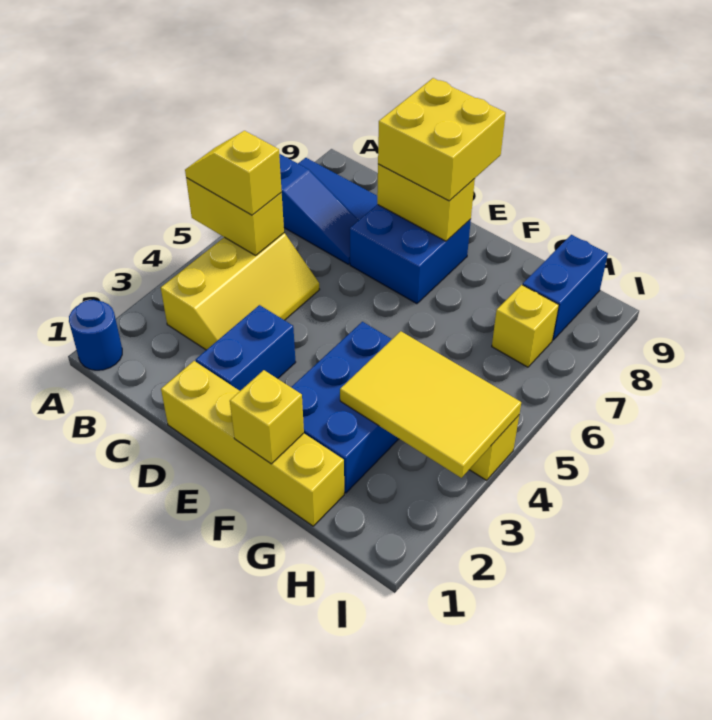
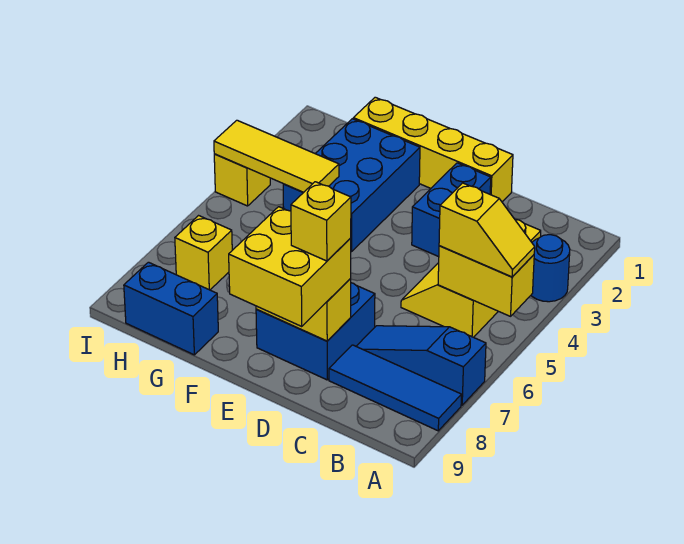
blue 1x1 round brick [69,300,122,370] -> blue 1x1 round brick moved to [531,235,570,302]
yellow 1x1 brick [230,370,304,464] -> yellow 1x1 brick moved to [291,182,351,261]
yellow 2x3 tile [340,331,521,478] -> yellow 1x3 tile [214,120,339,192]
blue 1x2 brick [523,235,608,340] -> blue 1x2 brick turned to [124,262,218,355]

